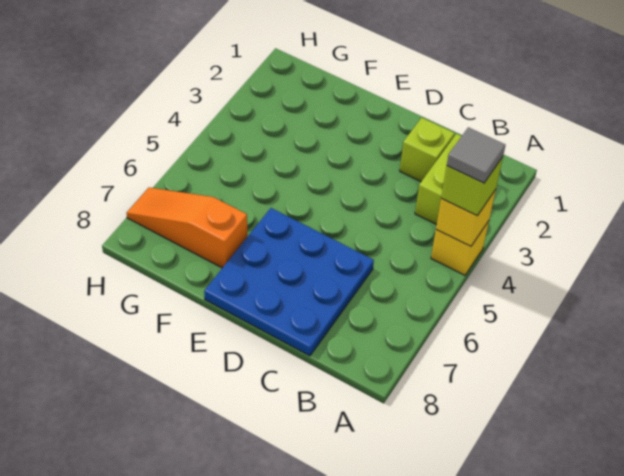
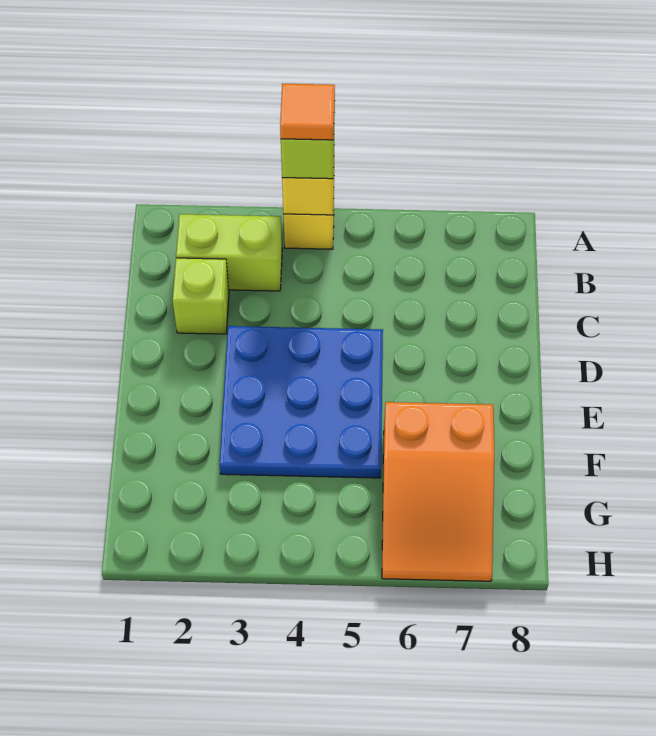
grey 1x1 tile [447,127,505,183] -> orange 1x1 tile [280,84,335,140]
blue 3x3 plate [204,208,374,356] -> blue 3x3 plate moved to [219,326,383,478]
orange 1x3 slope [127,187,247,268] -> orange 2x3 slope [382,402,494,581]

